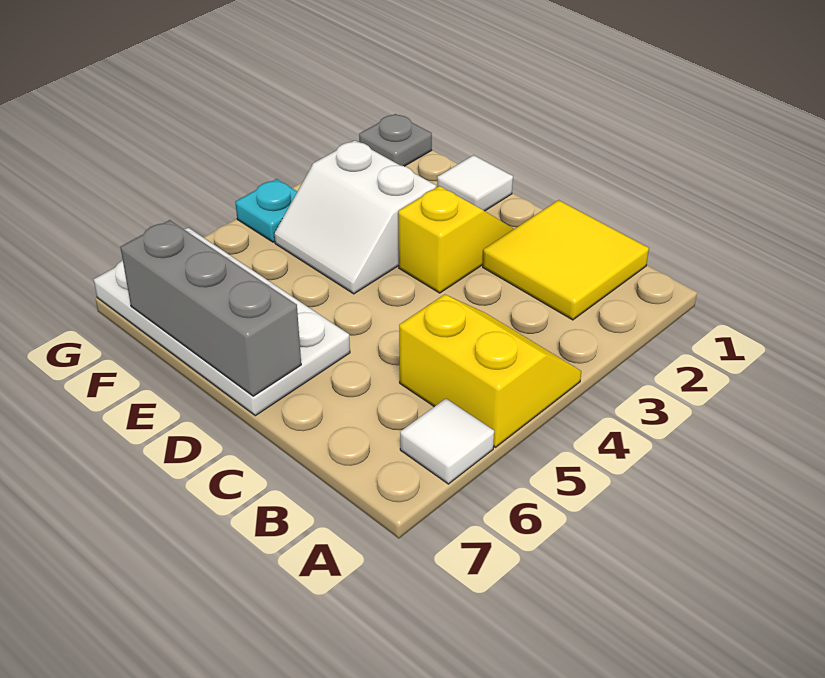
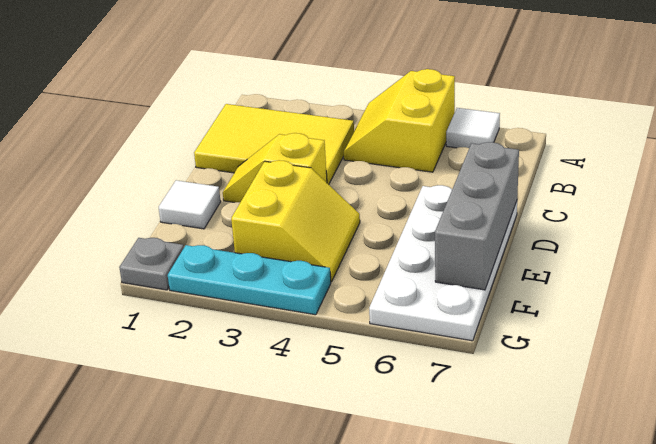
yellow 2x2 tile [483,200,649,320] -> yellow 2x3 tile [194,104,354,184]
white 2x2 slope [274,140,436,294] -> yellow 2x2 slope [231,160,360,282]
cyan 1x1 plate [235,179,297,242] -> cyan 1x3 plate [168,245,331,315]

